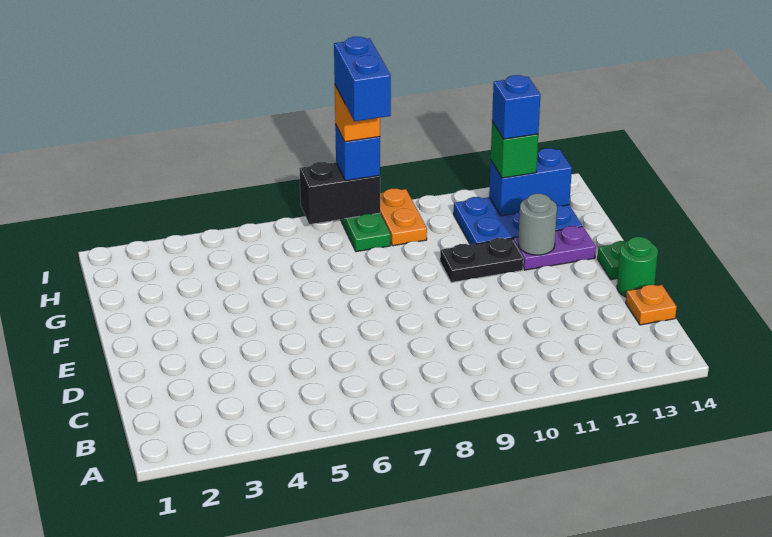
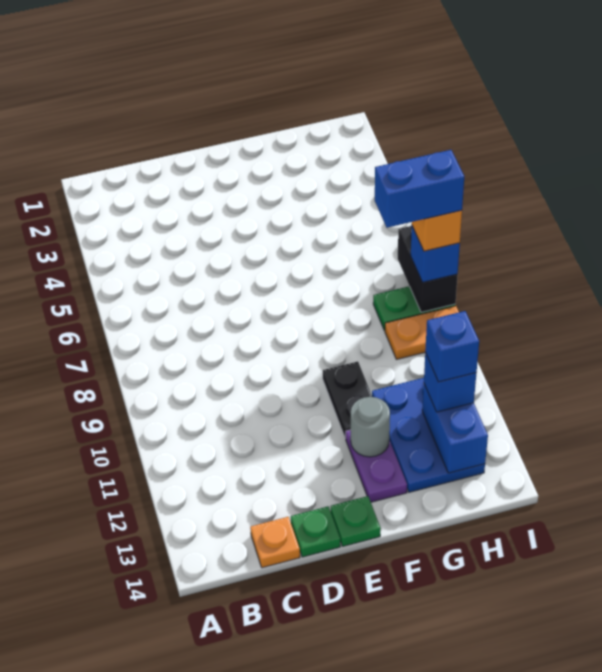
green 1x1 round brick [617,237,658,297] -> green 1x1 plate [291,506,340,557]
green 1x1 brick [491,122,538,178] -> blue 1x1 brick [424,353,476,412]

